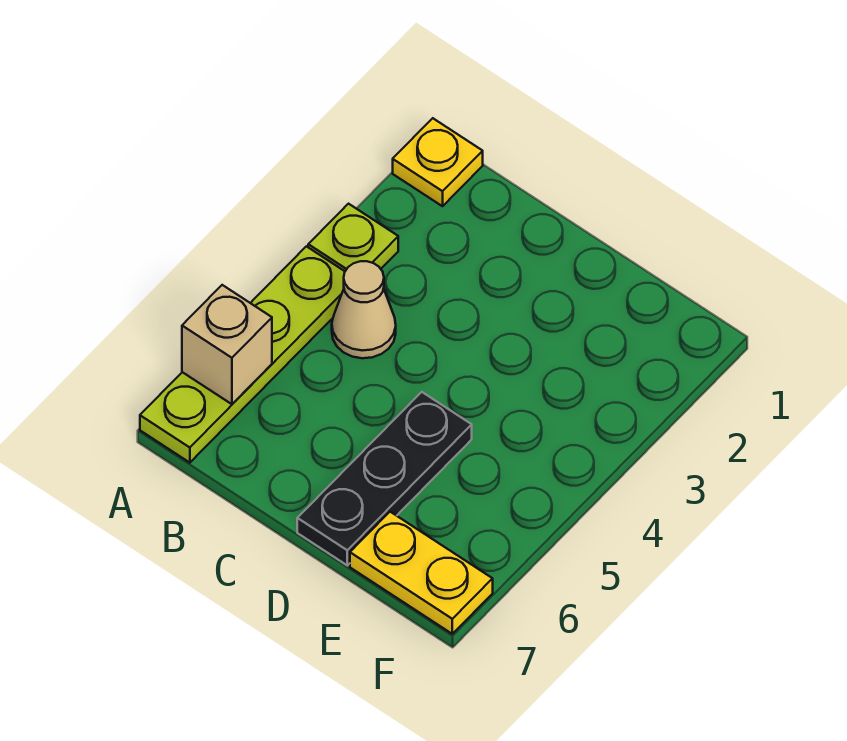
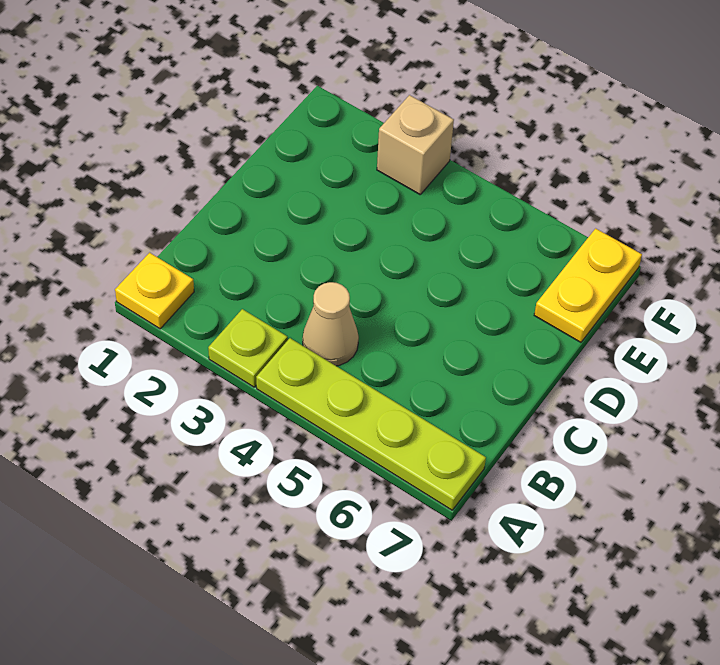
tan 1x1 brick [182,285,272,404] -> tan 1x1 brick moved to [377,95,454,194]
black 1x3 plate [297,392,472,565] -> none

